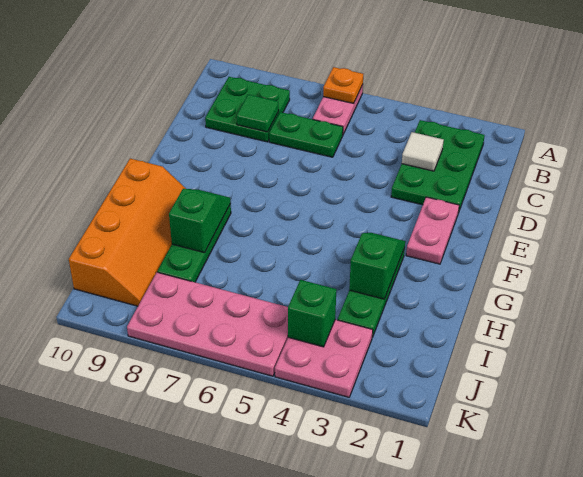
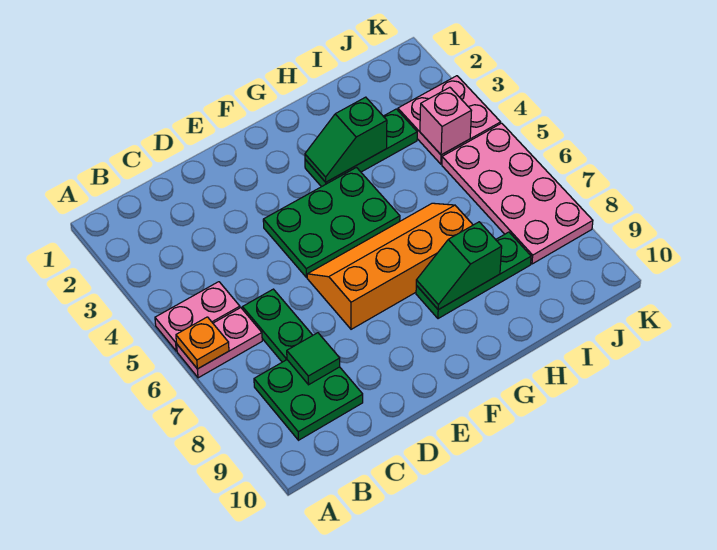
green 2x3 plate [391,120,485,213] -> green 2x3 plate moved to [263,168,400,277]
white 1x1 tile [402,132,444,171] -> none
pink 1x2 plate [406,197,459,264] -> pink 1x2 plate moved to [155,282,240,351]
orange 2x4 slope [69,159,186,306] -> orange 2x4 slope moved to [307,203,473,329]
green 1x1 brick [288,280,336,347] -> pink 1x1 brick [420,87,472,155]

